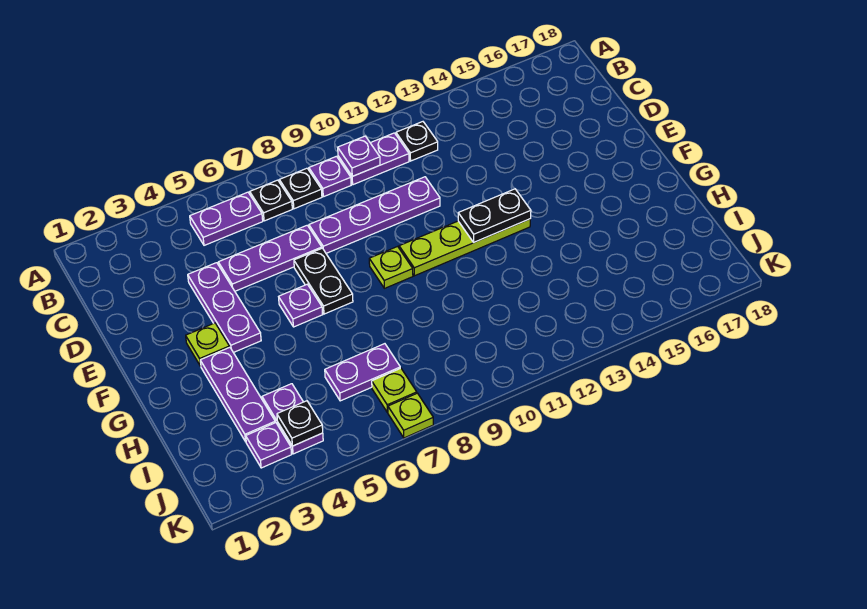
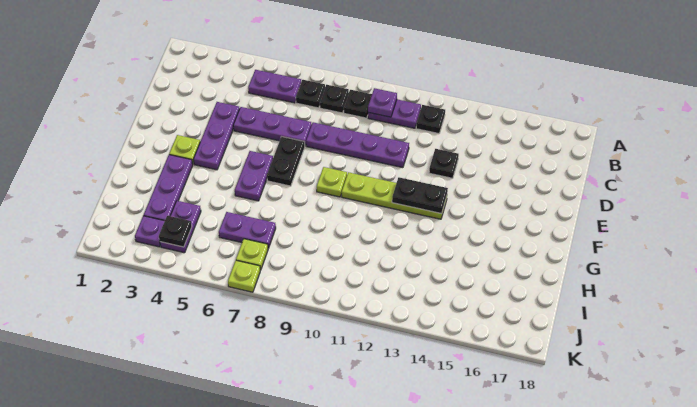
purple 1x1 plate [309,156,351,197] -> black 1x1 plate [344,90,372,118]
none -> black 1x1 plate [429,149,459,178]
purple 1x1 plate [279,284,323,327] -> purple 1x2 plate [235,151,273,201]

